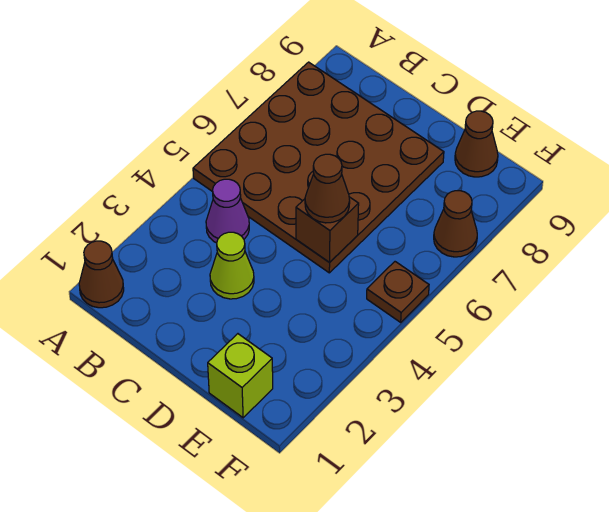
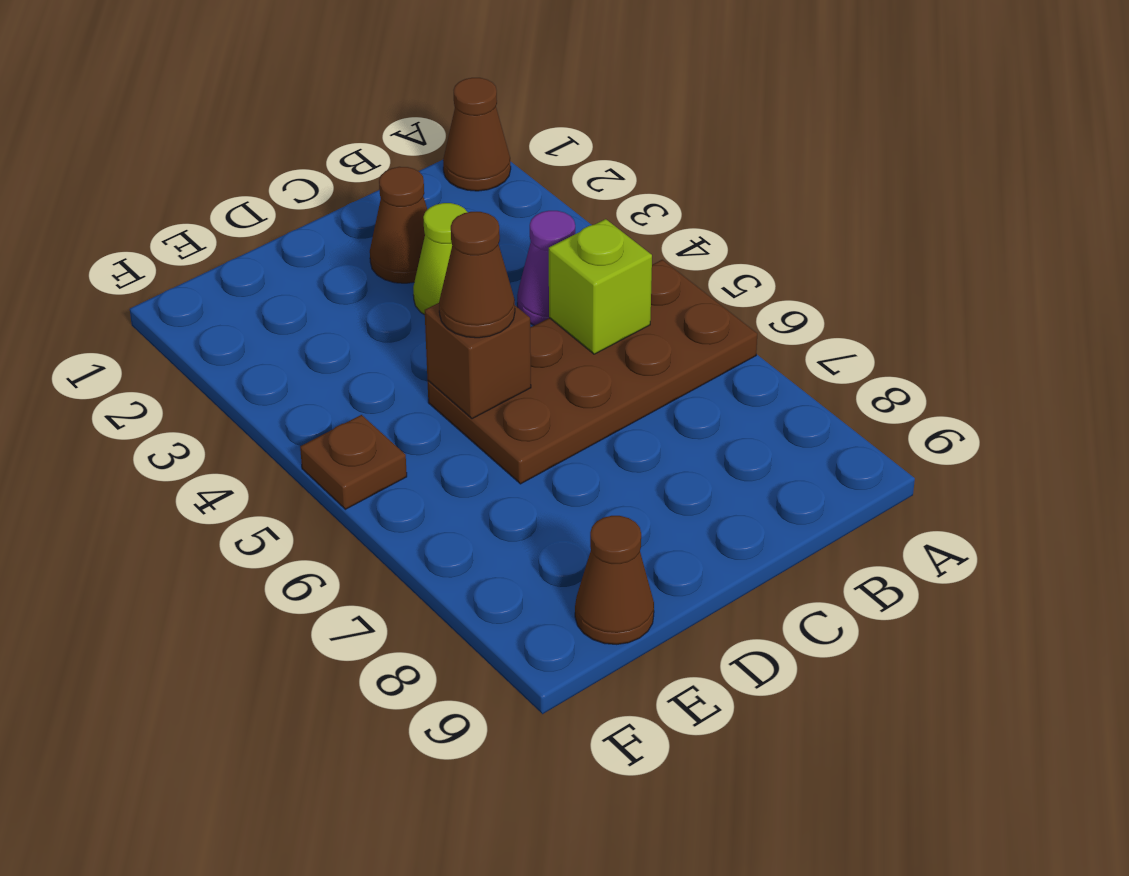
brown 4x4 plate [193,62,444,273] -> brown 2x4 plate [427,260,757,484]
lime 1x1 brick [208,334,273,418] -> lime 1x1 brick moved to [549,219,652,354]
brown 1x1 cone [434,191,477,257] -> brown 1x1 cone moved to [370,167,427,283]

